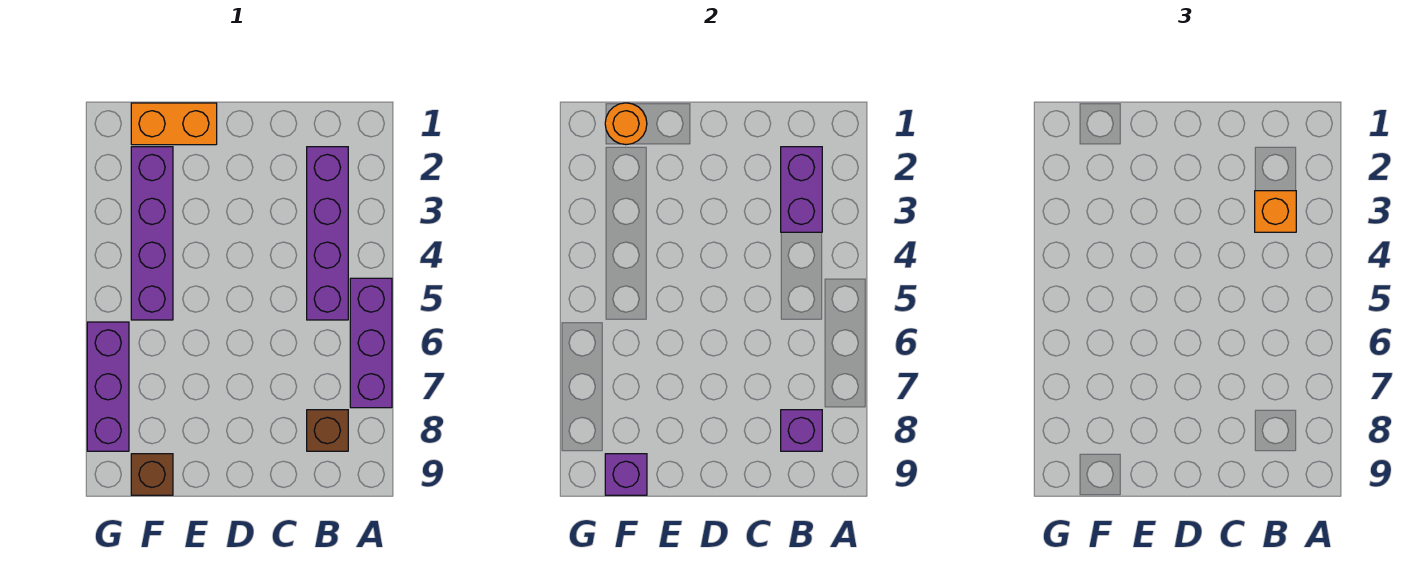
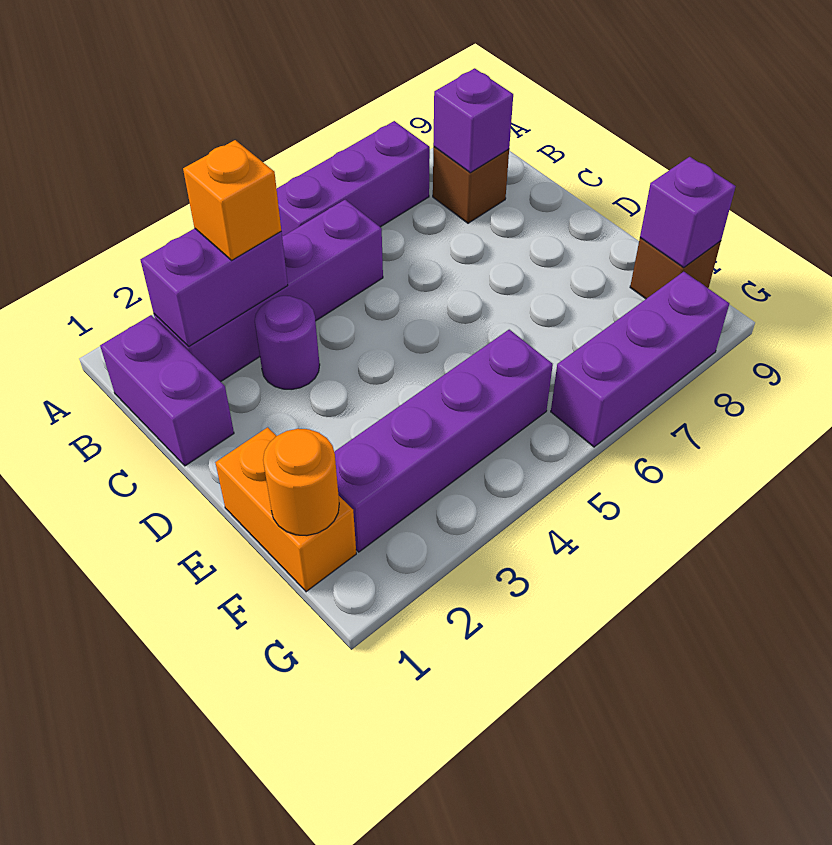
none -> purple 1x2 brick [100,315,234,466]
none -> purple 1x1 round brick [255,296,320,389]

